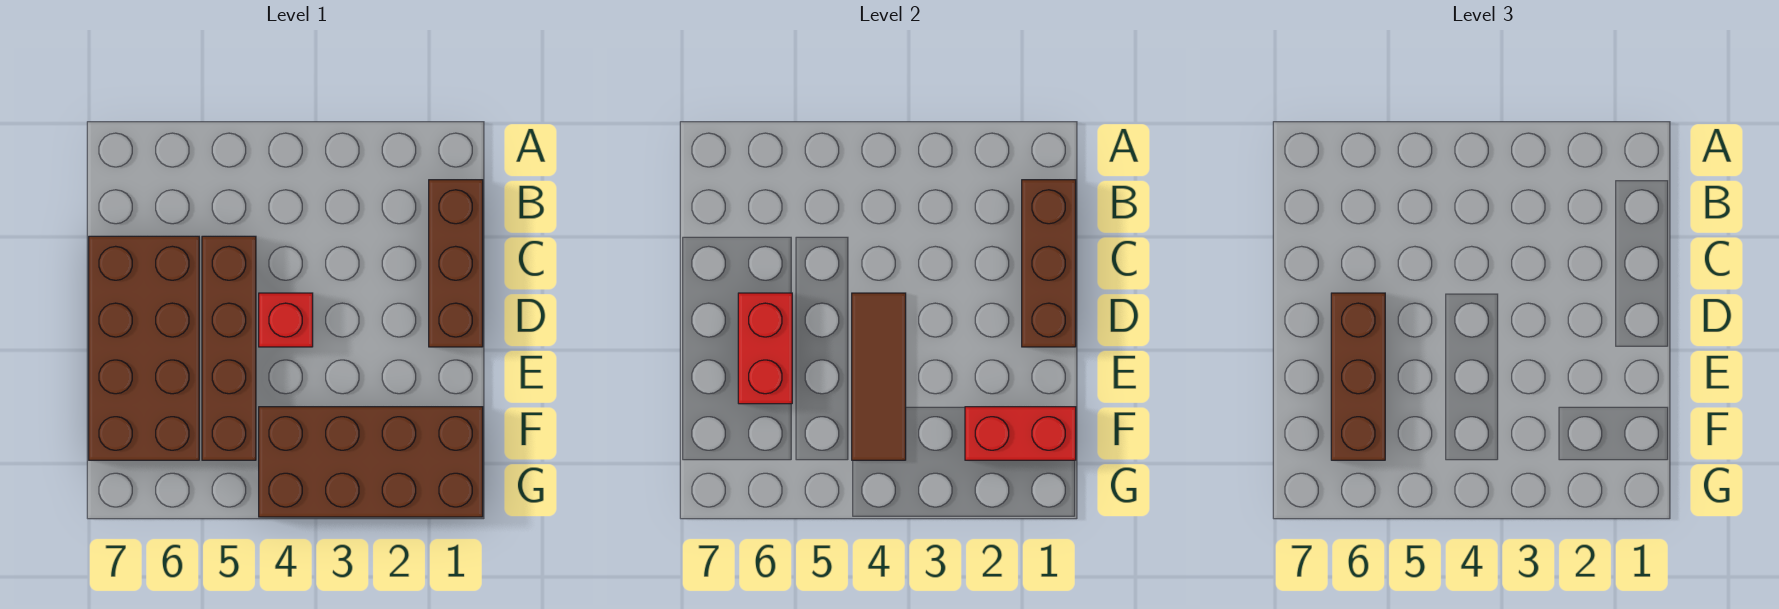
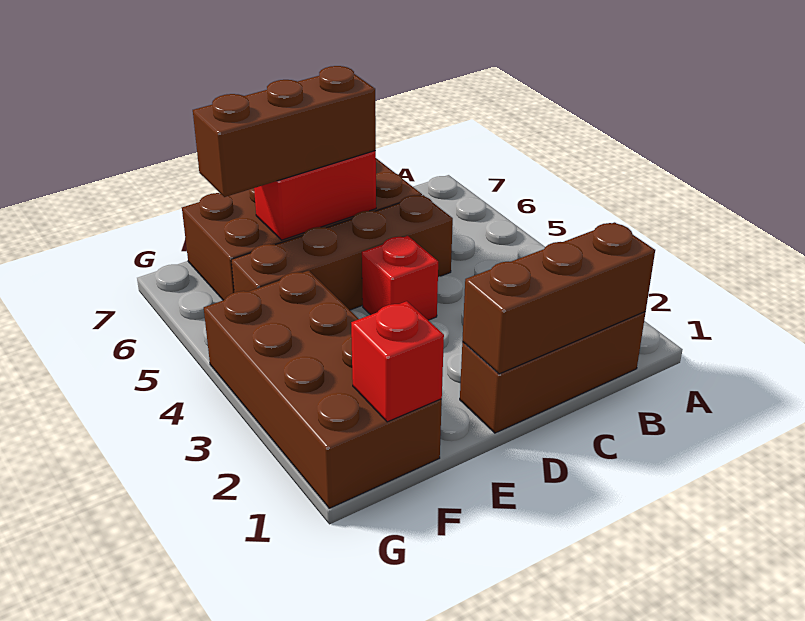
brown 1x3 tile [852,293,906,460] -> none
red 1x2 brick [965,407,1076,460] -> red 1x1 brick [351,301,444,422]

